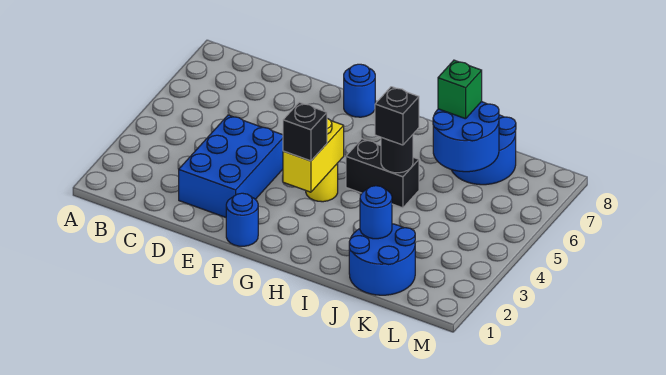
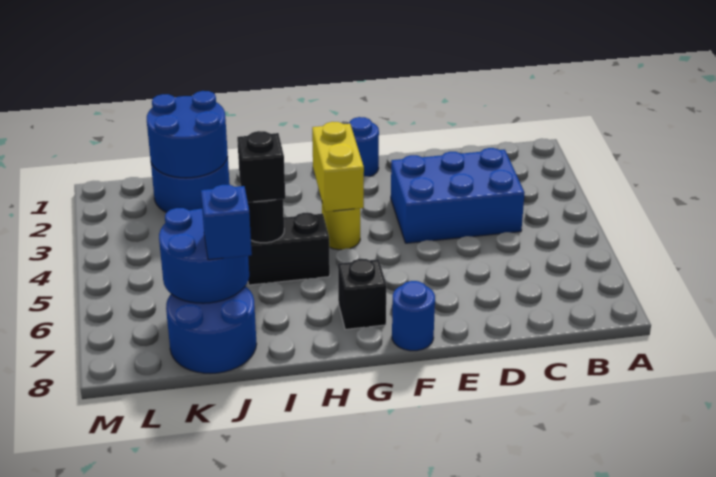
blue 2x3 brick [179,115,283,217] -> blue 2x3 brick turned to [391,148,525,243]
black 1x1 brick [283,102,327,161] -> black 1x1 brick moved to [338,259,386,329]
blue 1x1 round brick [360,186,392,239] -> blue 2x2 round brick [147,91,228,178]
green 1x1 brick [438,60,482,119] -> blue 1x1 brick [201,185,252,260]

